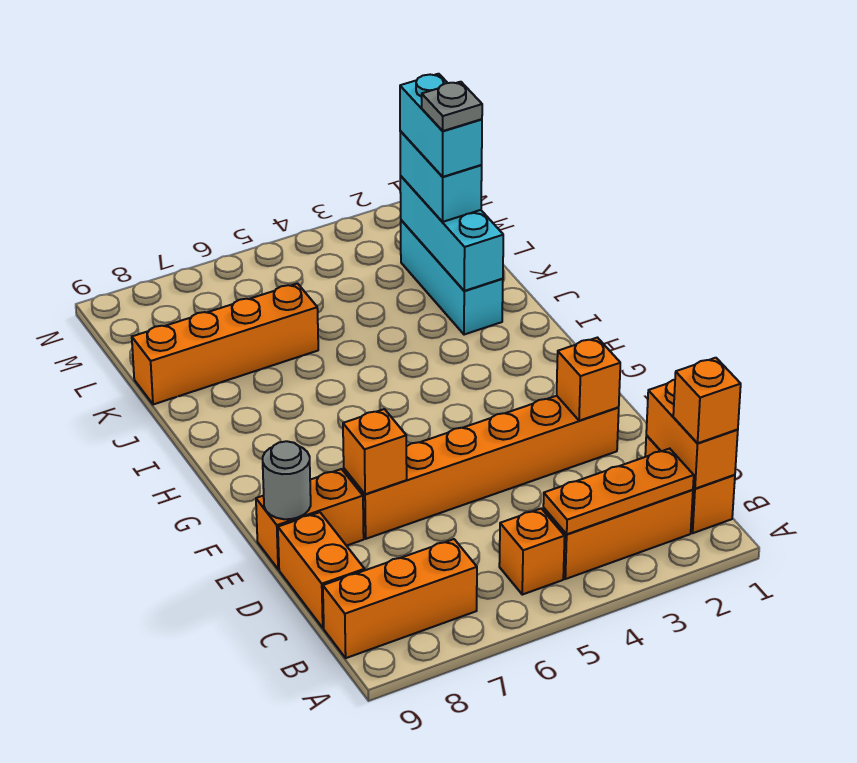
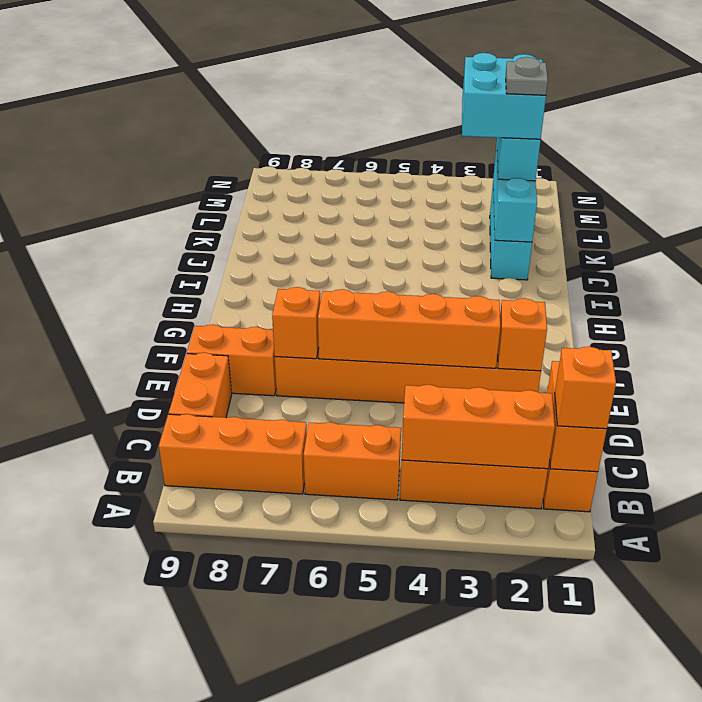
orange 1x3 plate [543,449,694,534] -> orange 1x3 brick [401,385,555,469]
orange 1x1 brick [499,509,565,595] -> orange 1x2 brick [304,422,401,500]
grey 1x1 round brick [263,441,311,519] -> none
cyan 1x2 brick [400,74,482,177] -> cyan 2x2 brick [462,53,546,139]
orange 1x4 brick [132,284,318,404] -> orange 1x4 brick moved to [318,289,500,368]

